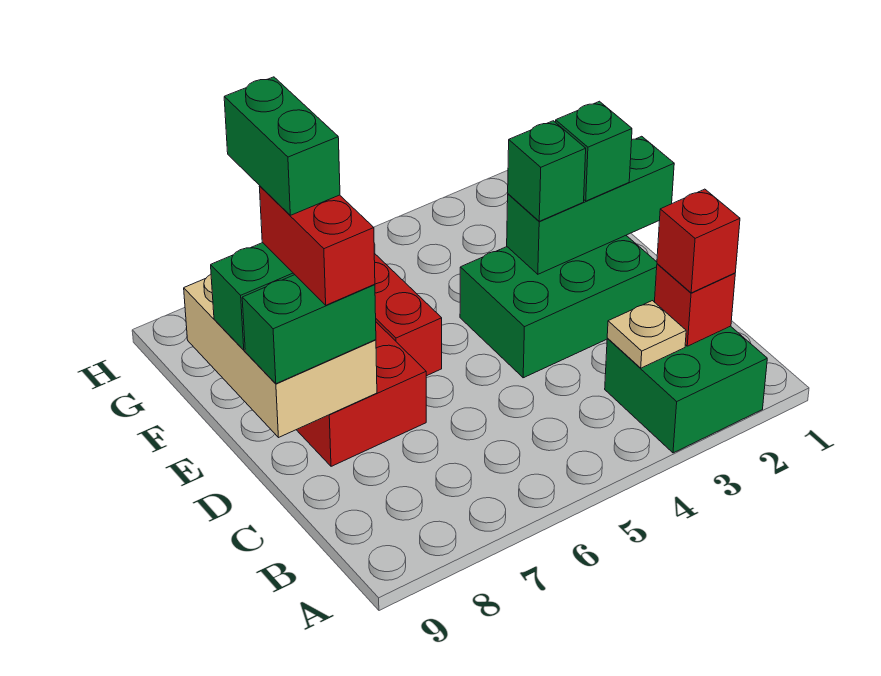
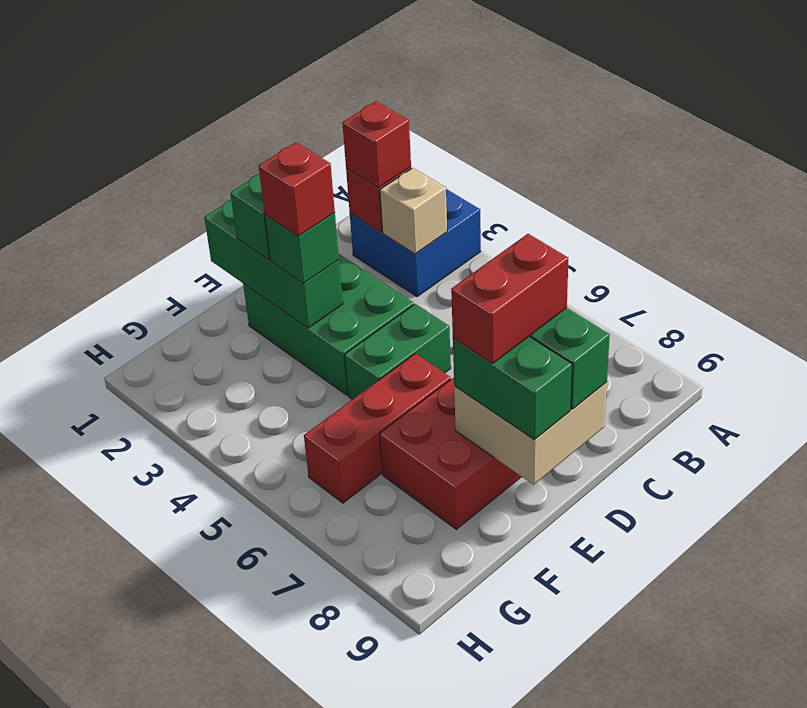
green 2x2 brick [605,326,767,453] -> blue 2x2 brick [350,189,481,297]
tan 1x1 plate [607,301,686,368] -> tan 1x1 brick [380,168,447,254]
tan 2x3 brick [184,275,377,438] -> tan 2x2 brick [454,382,607,485]
none -> red 1x1 brick [259,142,335,236]
green 1x2 brick [224,77,340,215] -> green 1x2 brick moved to [345,304,451,399]

